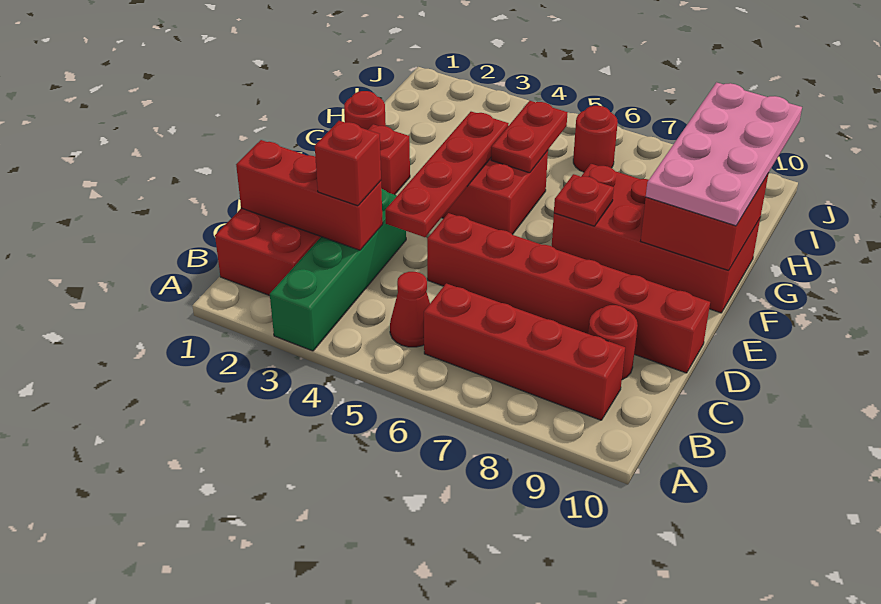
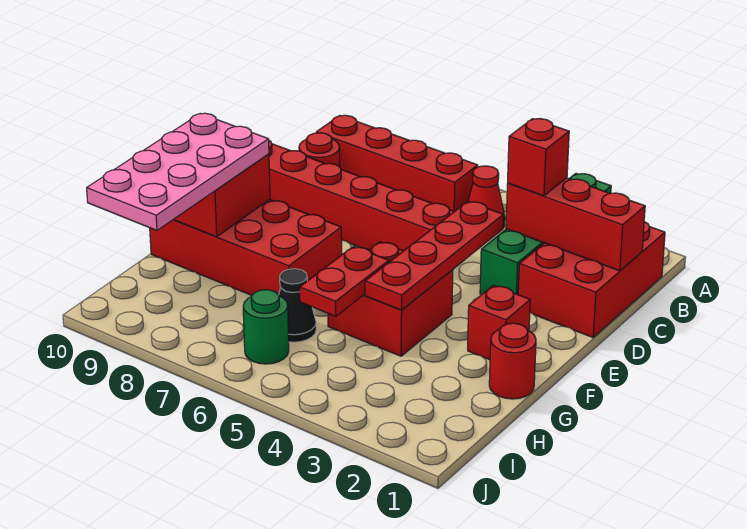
red 1x1 plate [554,174,614,226] -> none
none -> black 1x1 cone [279,269,316,342]
red 1x1 round brick [573,106,618,172] -> green 1x1 round brick [243,290,289,364]

